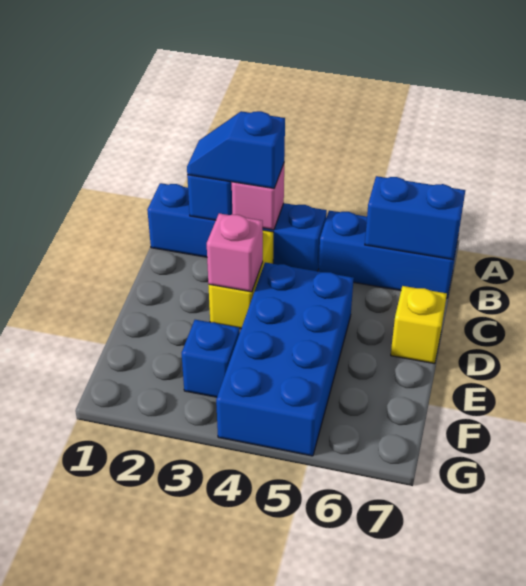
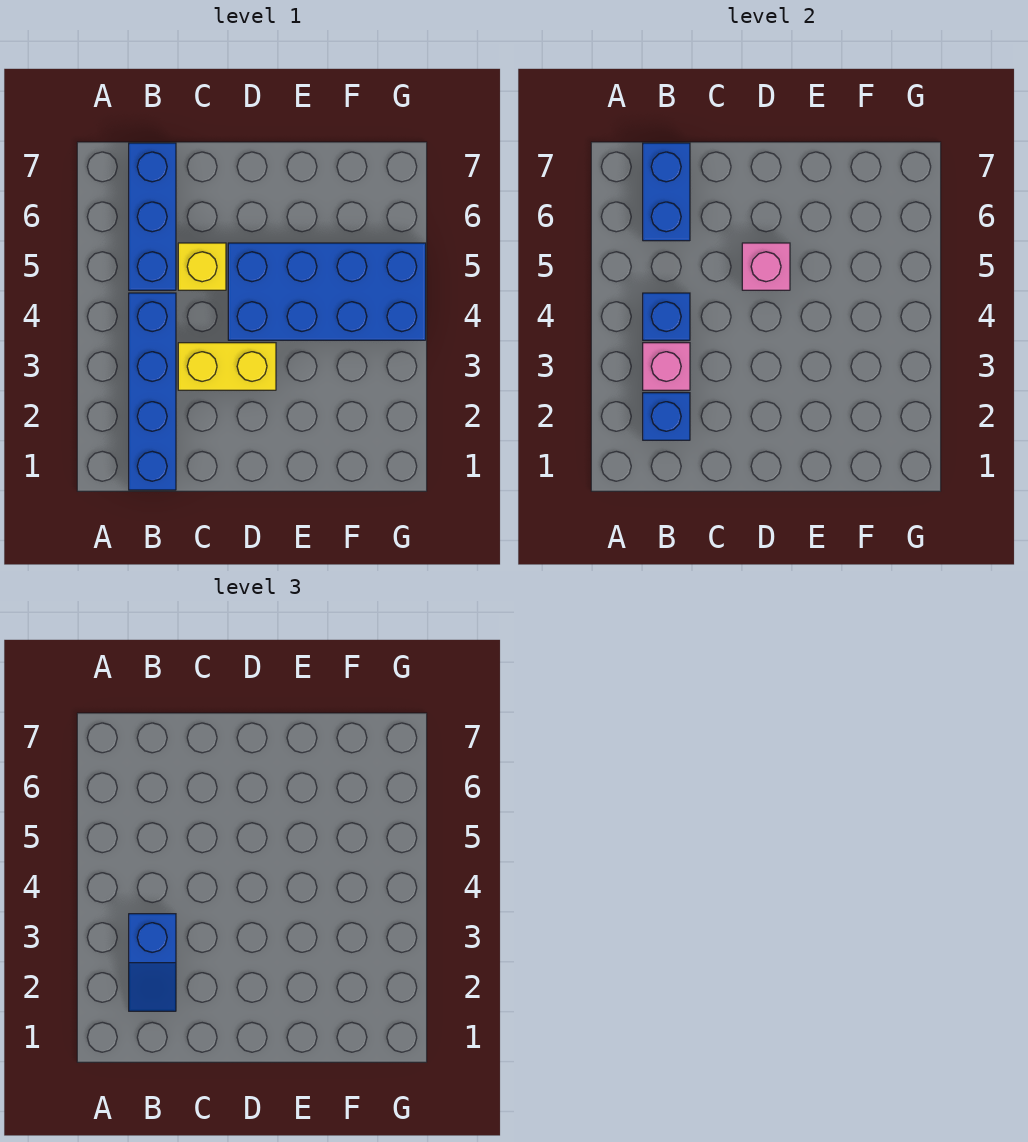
pink 1x1 brick [207,213,263,292] -> pink 1x1 brick moved to [742,243,790,290]
yellow 1x1 brick [391,286,447,364] -> yellow 1x1 brick moved to [178,243,226,290]
blue 1x1 brick [182,320,239,397] -> blue 1x1 brick moved to [643,293,690,340]

